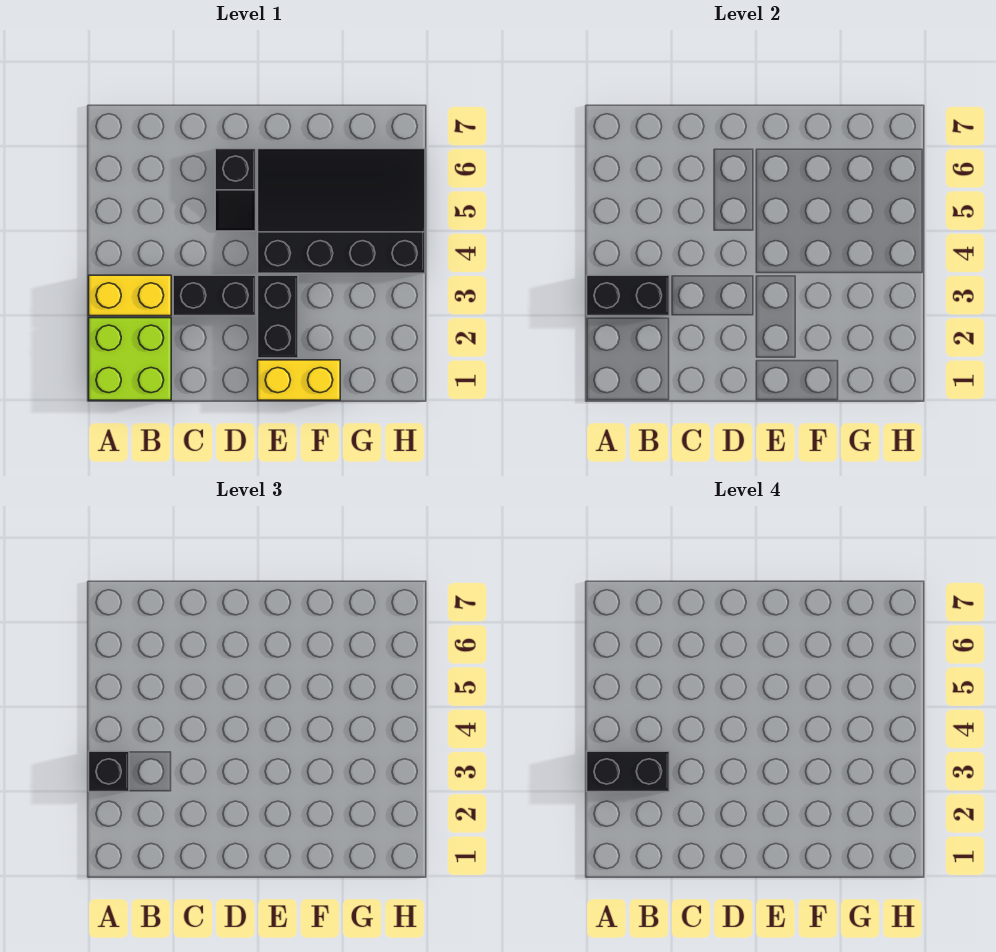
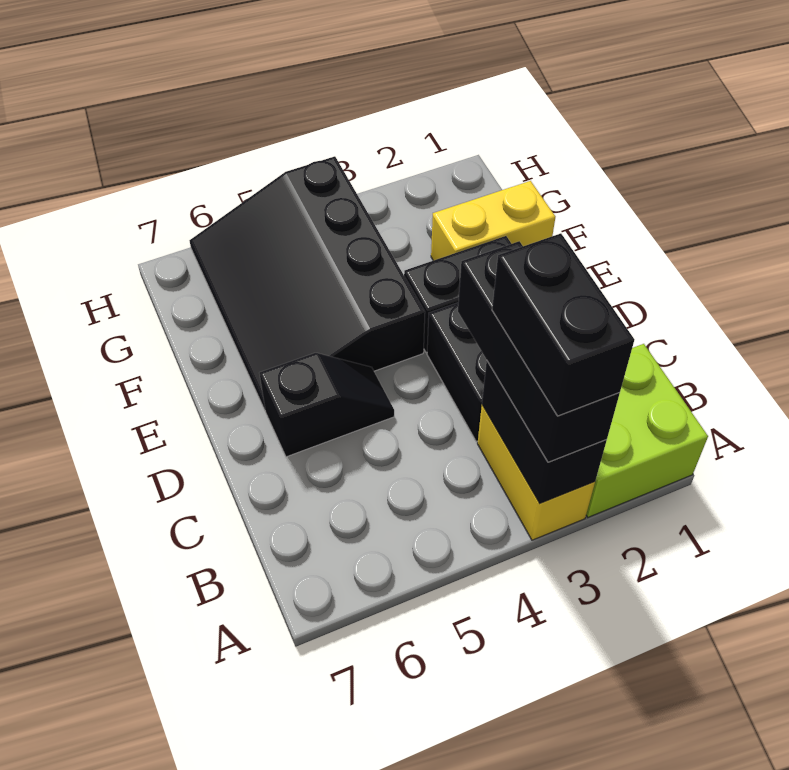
black 1x1 brick [89,751,129,792] -> black 1x3 brick [458,241,620,462]
yellow 1x2 brick [258,360,340,400] -> yellow 1x2 brick turned to [431,181,555,261]

